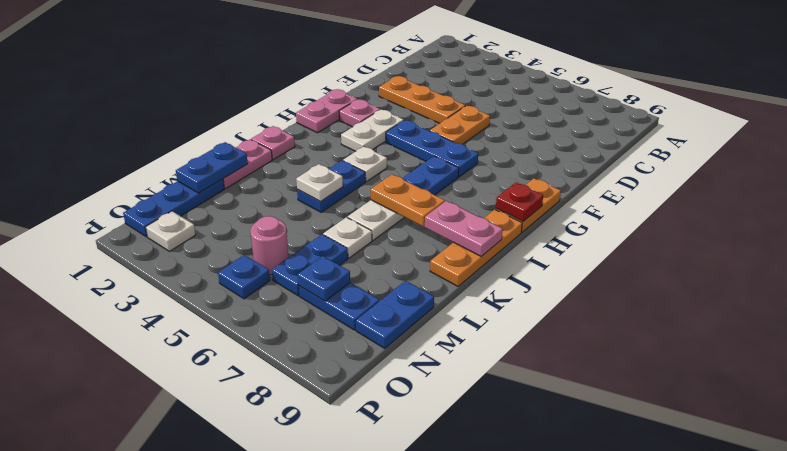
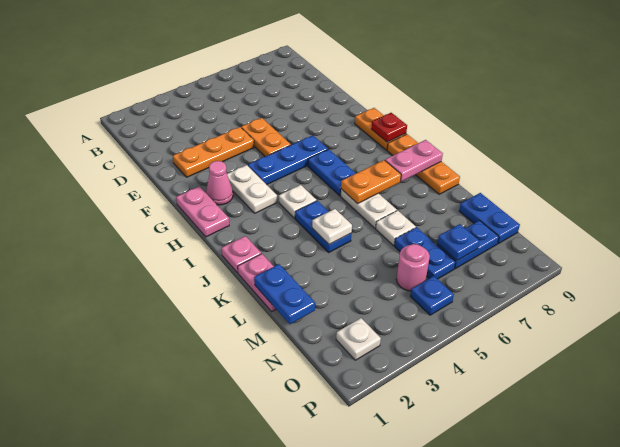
pink 1x1 plate [339,99,380,127] -> pink 1x1 cone [206,161,233,205]
blue 1x3 plate [123,179,224,237] -> none

